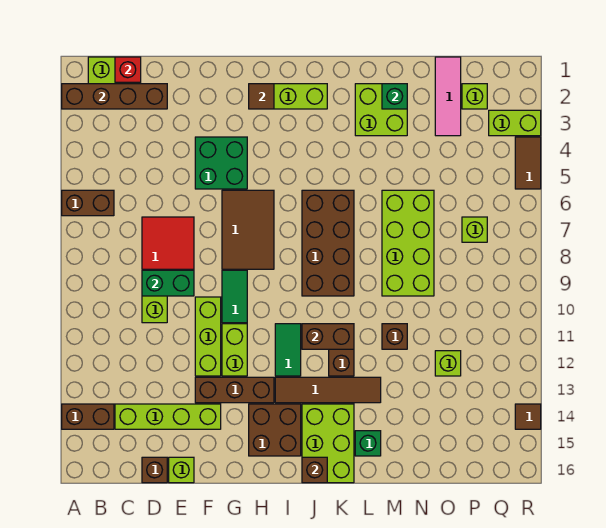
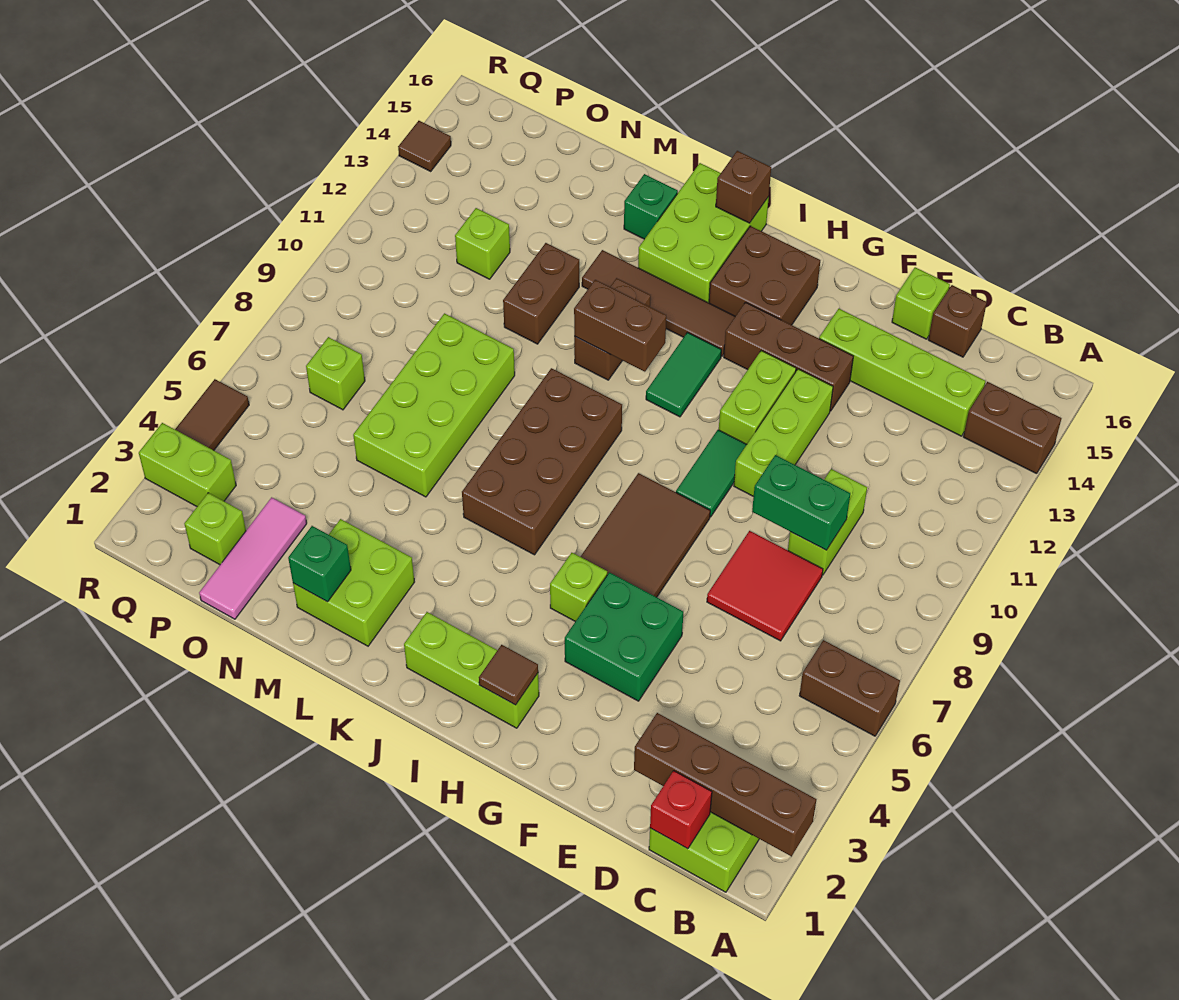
none -> lime 1x1 brick [550,553,607,621]
brown 1x1 brick [382,324,407,349] -> brown 1x2 brick [503,243,579,344]

